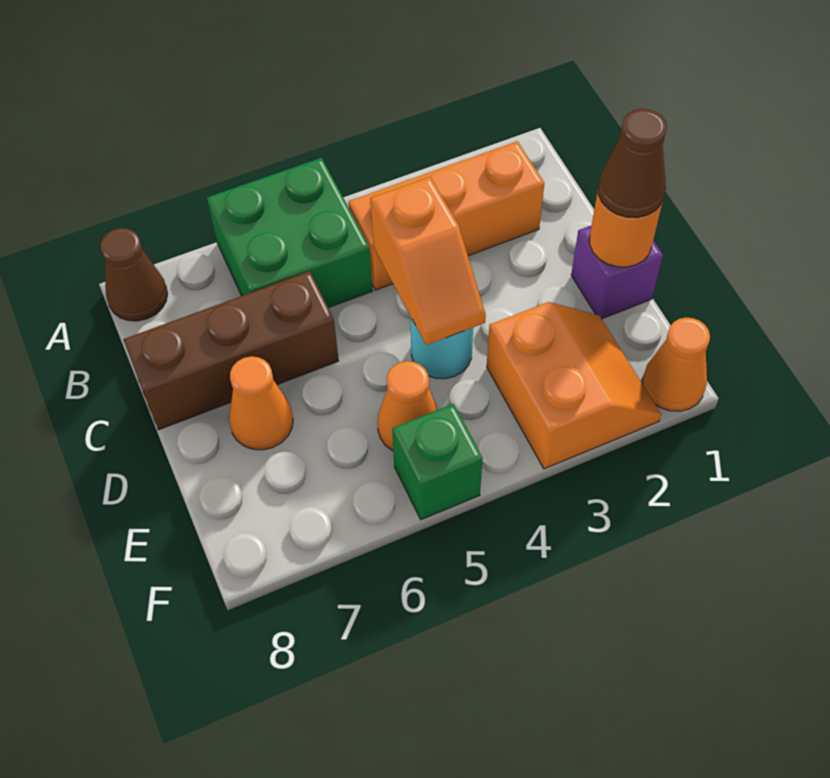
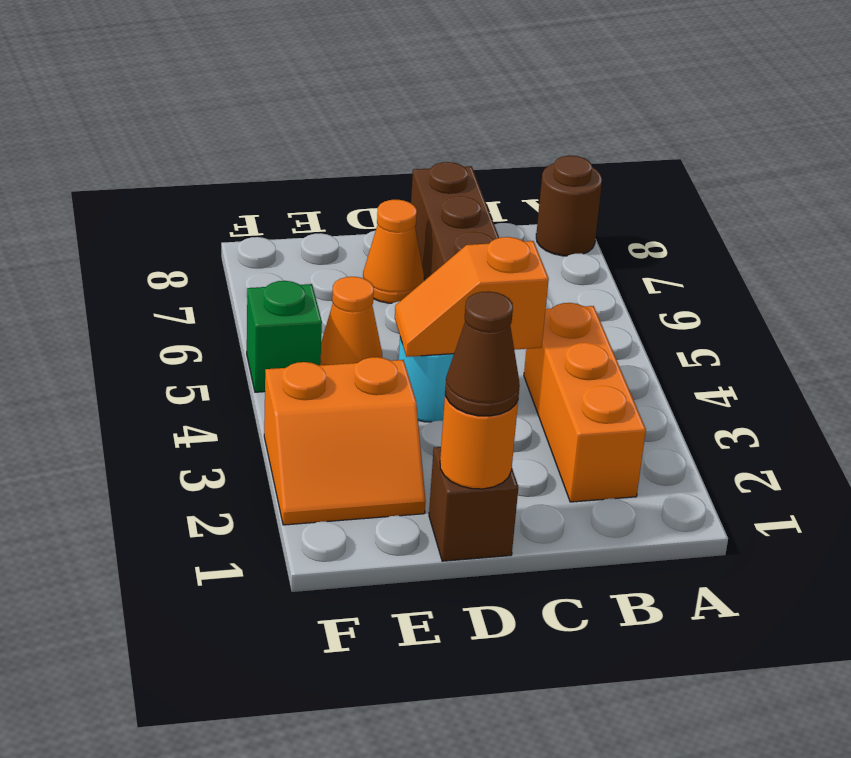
green 2x2 brick [207,158,373,308] -> none
brown 1x1 cone [100,228,168,321] -> brown 1x1 round brick [536,156,602,256]
purple 1x1 brick [571,225,663,319] -> brown 1x1 brick [429,447,518,561]
orange 1x1 cone [643,317,710,411] -> none

